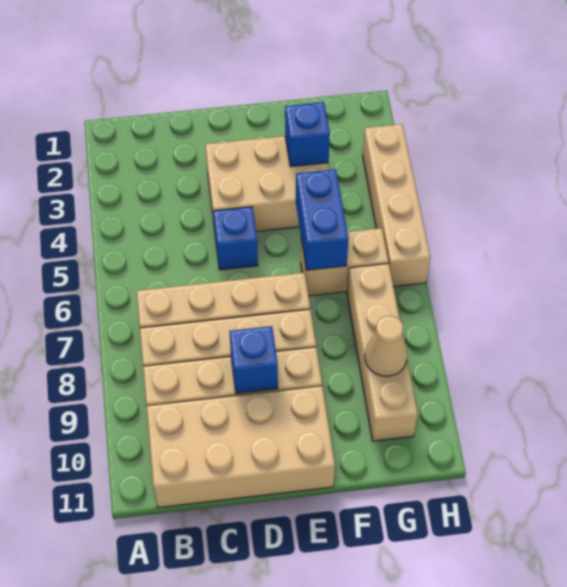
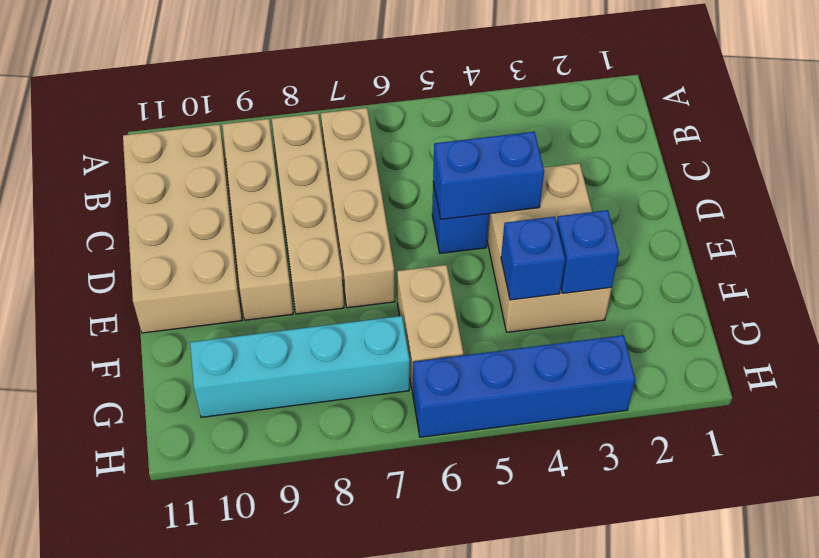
blue 1x1 brick [229,326,278,394] -> blue 1x1 brick moved to [501,217,565,300]
blue 1x2 brick [296,169,348,270] -> blue 1x2 brick moved to [433,132,544,219]
tan 1x4 brick [347,263,418,441] -> cyan 1x4 brick [190,316,410,417]
tan 1x1 cone [365,316,407,376] -> none
tan 1x4 brick [363,124,430,287] -> blue 1x4 brick [412,335,635,437]

